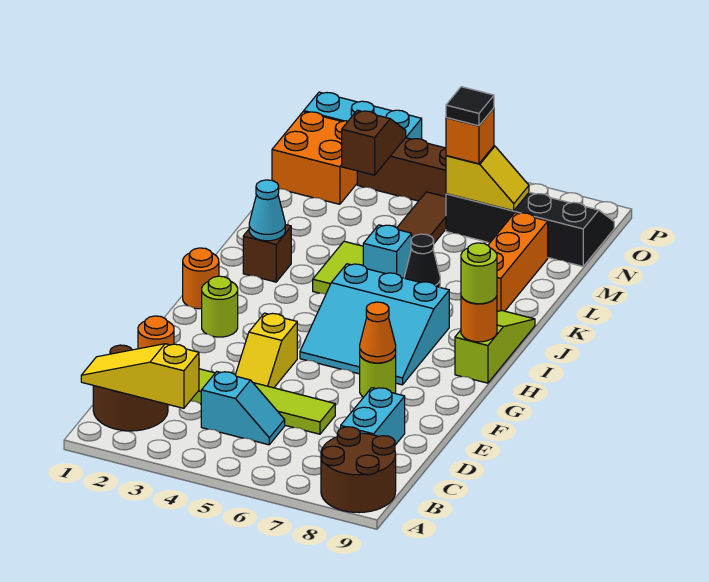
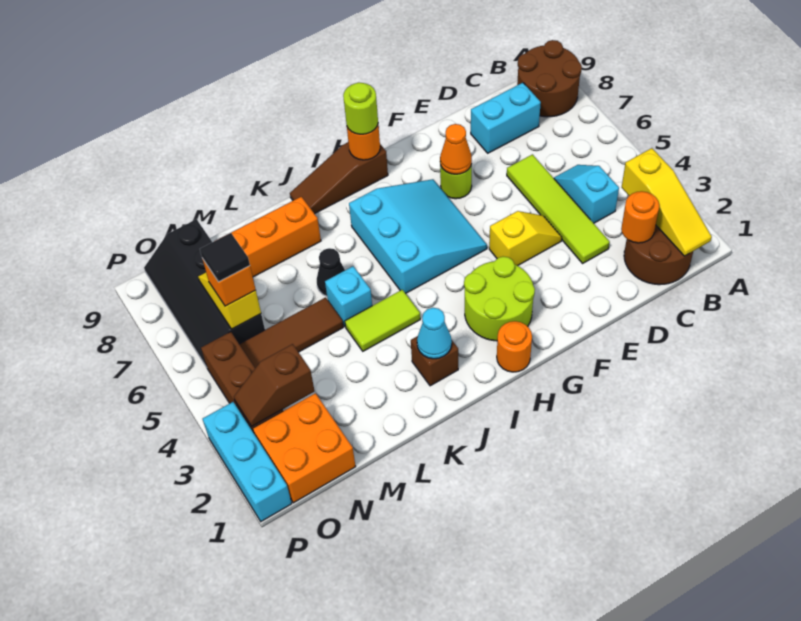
lime 1x1 round brick [202,276,238,337] -> lime 2x2 round brick [464,256,535,341]
lime 1x3 slope [455,311,535,383] -> brown 1x3 slope [290,142,388,214]

